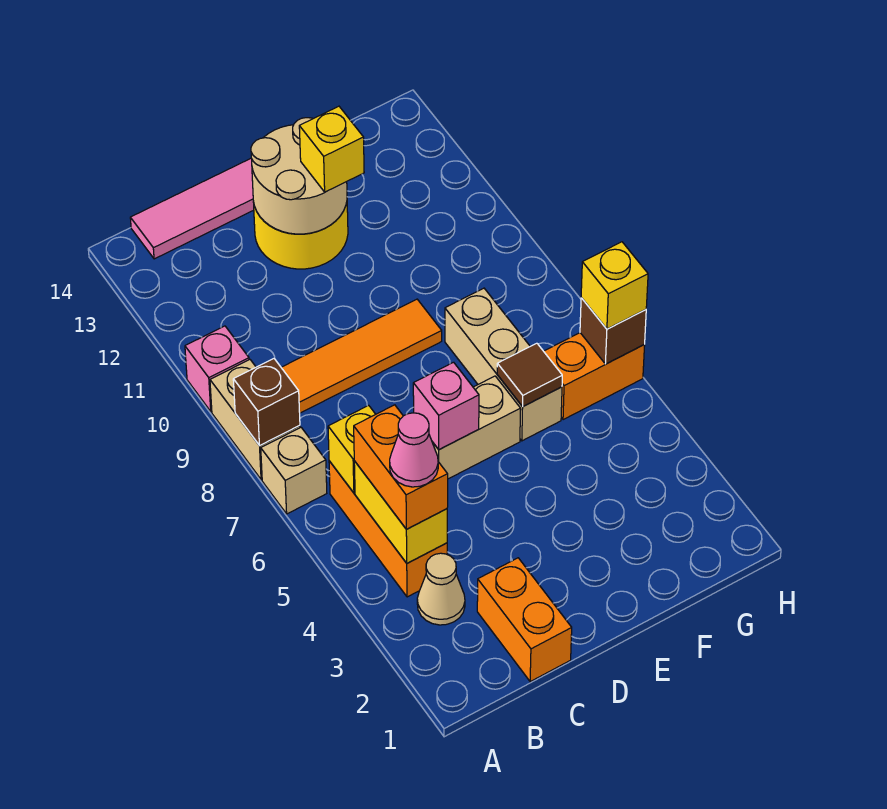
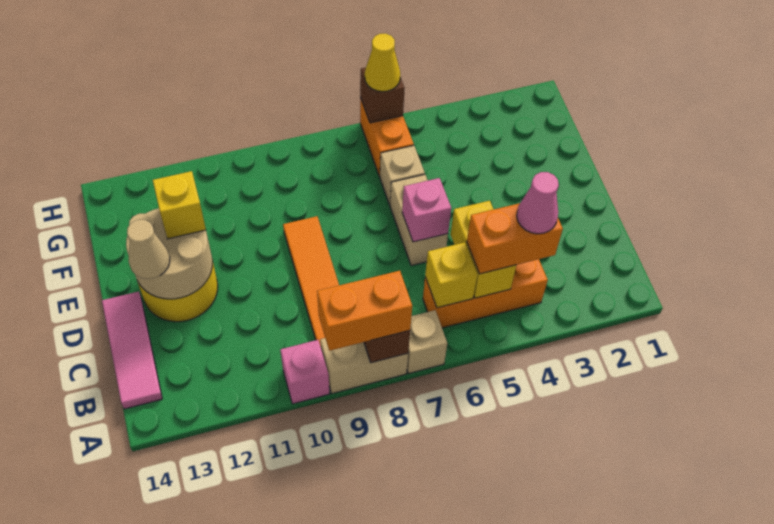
tan 1x1 cone [417,553,465,625] -> tan 1x1 cone moved to [127,220,170,279]
yellow 1x2 brick [354,461,447,563] -> yellow 1x2 brick turned to [450,201,516,298]
orange 1x2 brick [477,558,572,682] -> orange 1x2 brick moved to [317,271,412,351]
tan 1x3 brick [445,288,562,441] -> tan 1x1 brick [380,145,425,205]
brown 1x1 tile [497,343,562,407] -> none
yellow 1x1 brick [581,242,648,329] -> yellow 1x1 cone [365,34,400,92]

